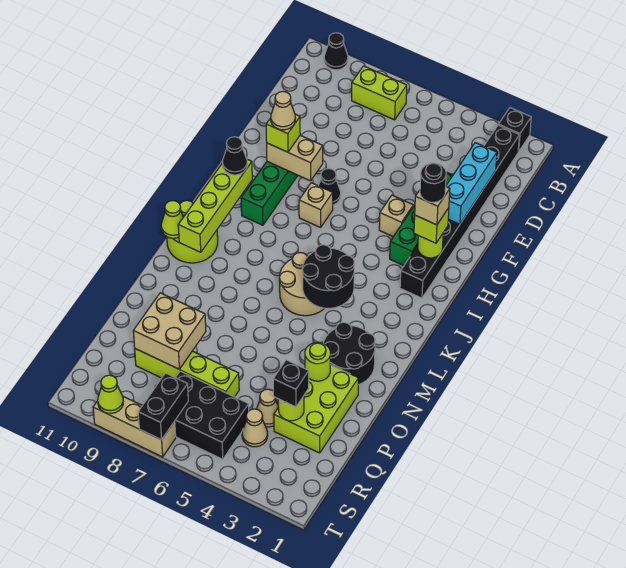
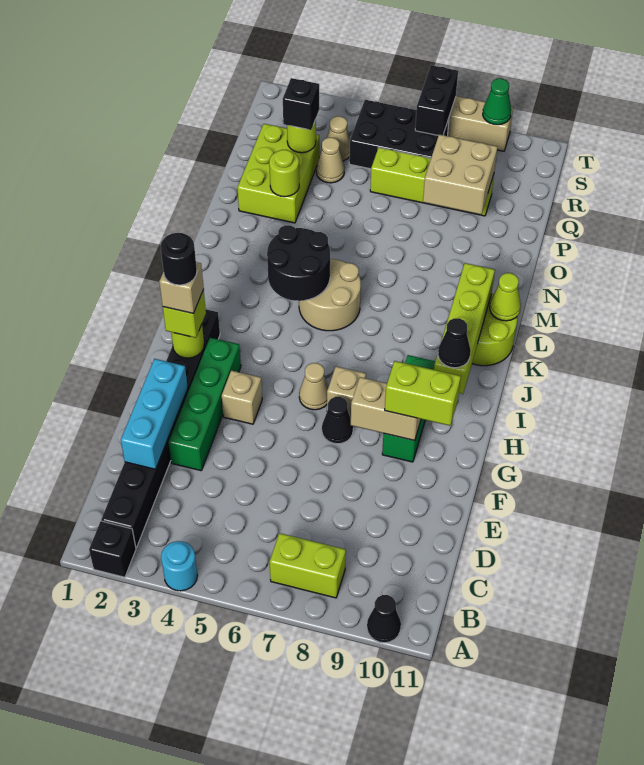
none -> cyan 1x1 round brick [161,541,197,591]
lime 1x1 brick [266,114,300,152] -> lime 1x2 brick [385,361,461,426]
tan 1x1 cone [271,92,295,130] -> tan 1x1 cone moved to [299,363,329,410]
black 2x2 round brick [323,322,375,385] -> none
lime 1x1 cone [98,375,123,413] -> green 1x1 cone [483,78,511,125]

